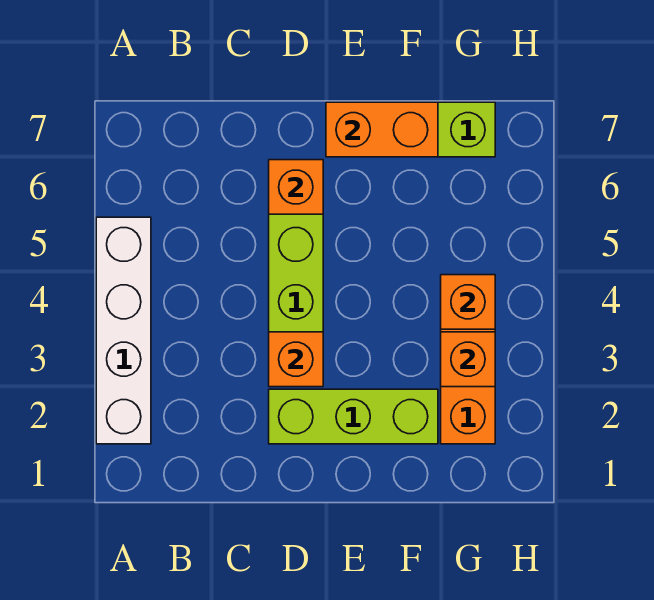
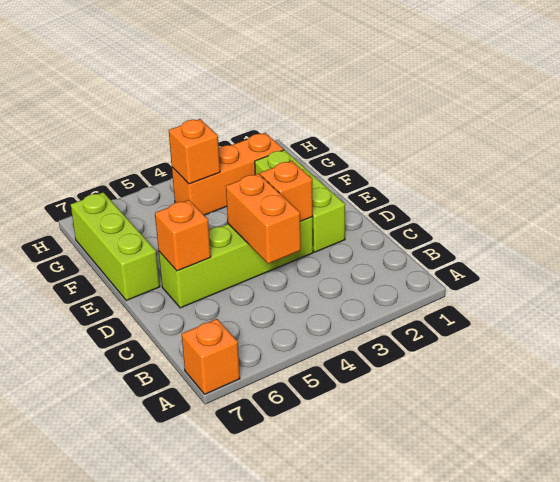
white 1x4 brick [96,217,151,444] -> none
orange 1x2 brick [326,102,438,157] -> orange 1x2 brick moved to [226,173,301,264]
orange 1x1 brick [441,332,495,387] -> orange 1x1 brick moved to [182,319,240,394]

